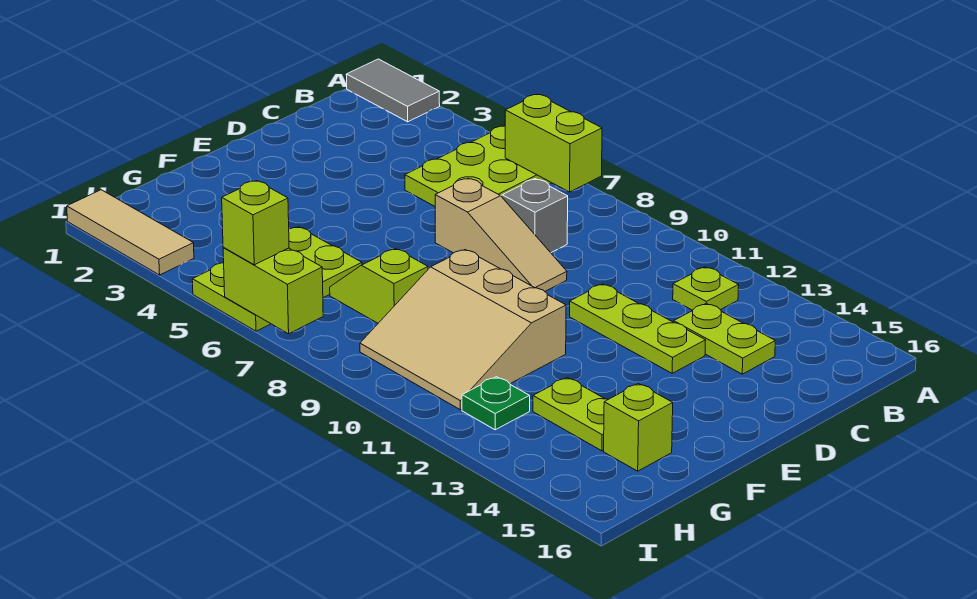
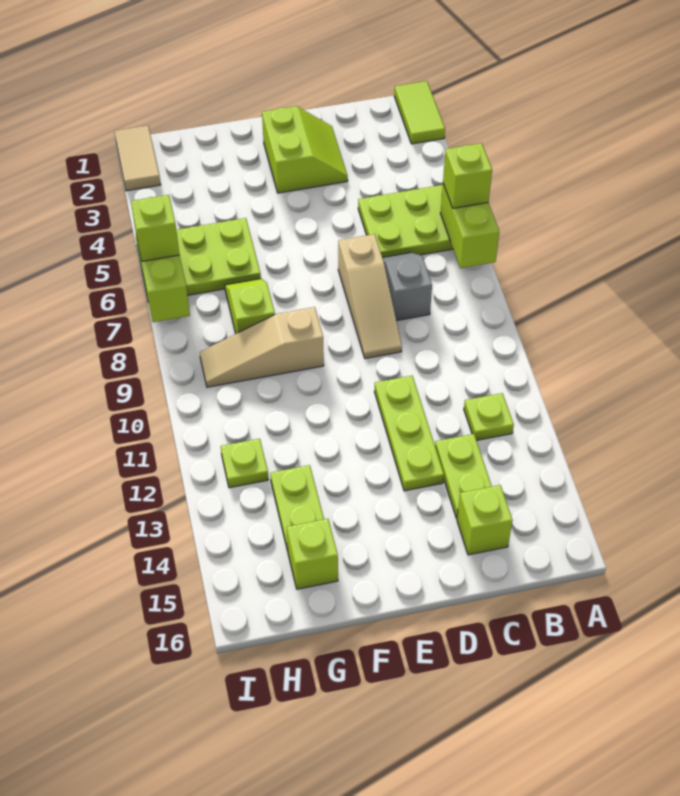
grey 1x2 tile [346,59,440,122] -> lime 1x2 tile [394,81,445,144]
none -> lime 1x1 brick [443,143,492,208]
none -> lime 1x1 brick [457,485,513,555]
none -> lime 2x2 slope [262,106,348,193]
tan 3x3 slope [360,250,566,410] -> tan 1x3 slope [200,307,324,387]
green 1x1 plate [462,377,530,430] -> lime 1x1 plate [221,439,268,488]
tan 1x3 tile [67,190,194,275] -> tan 1x2 tile [114,125,161,191]

